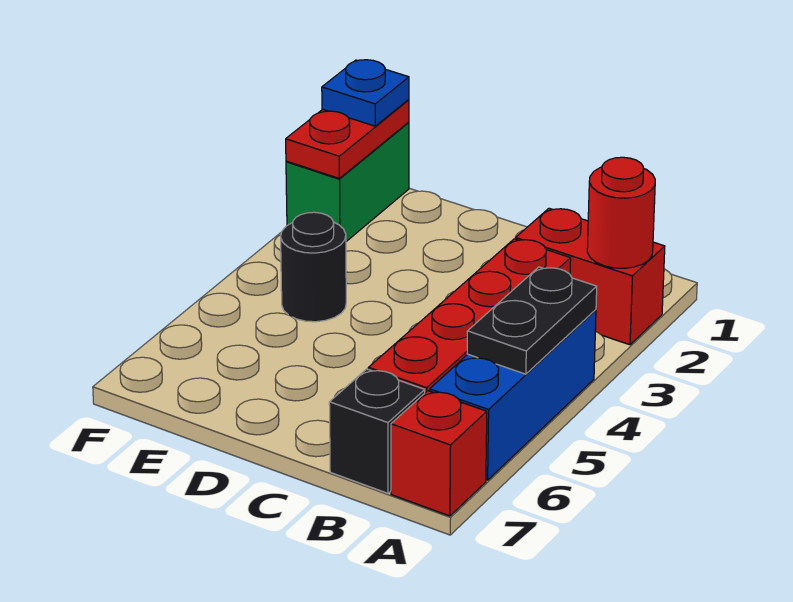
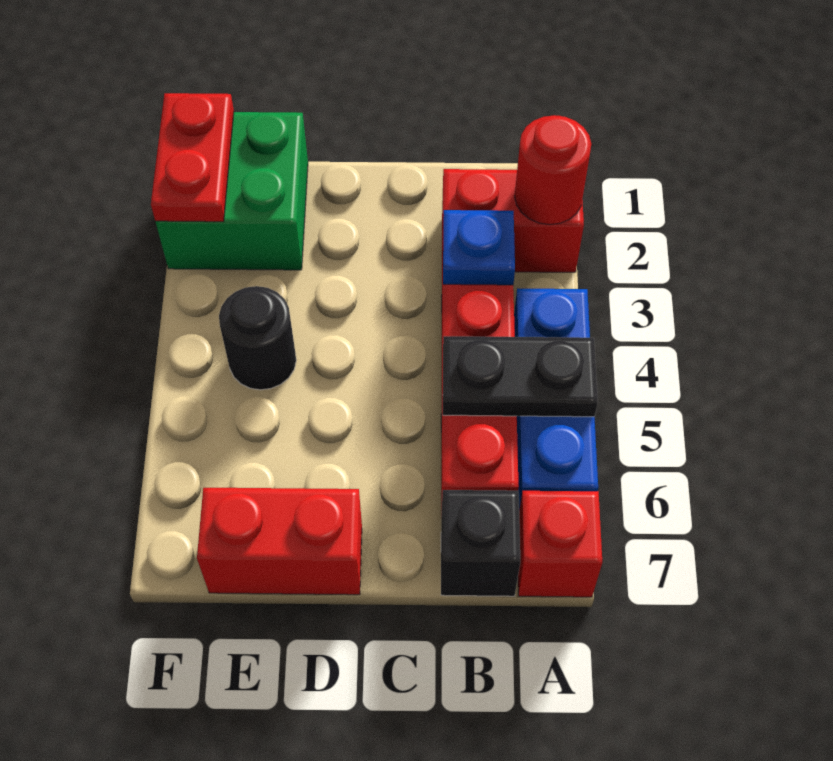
black 1x2 plate [467,267,597,374] -> black 1x2 plate turned to [443,336,598,417]
none -> red 1x2 brick [197,488,362,595]
green 1x2 brick [286,122,409,241] -> green 2x2 brick [155,112,308,270]
blue 1x1 plate [322,60,409,126] -> blue 1x1 plate moved to [443,210,515,285]

